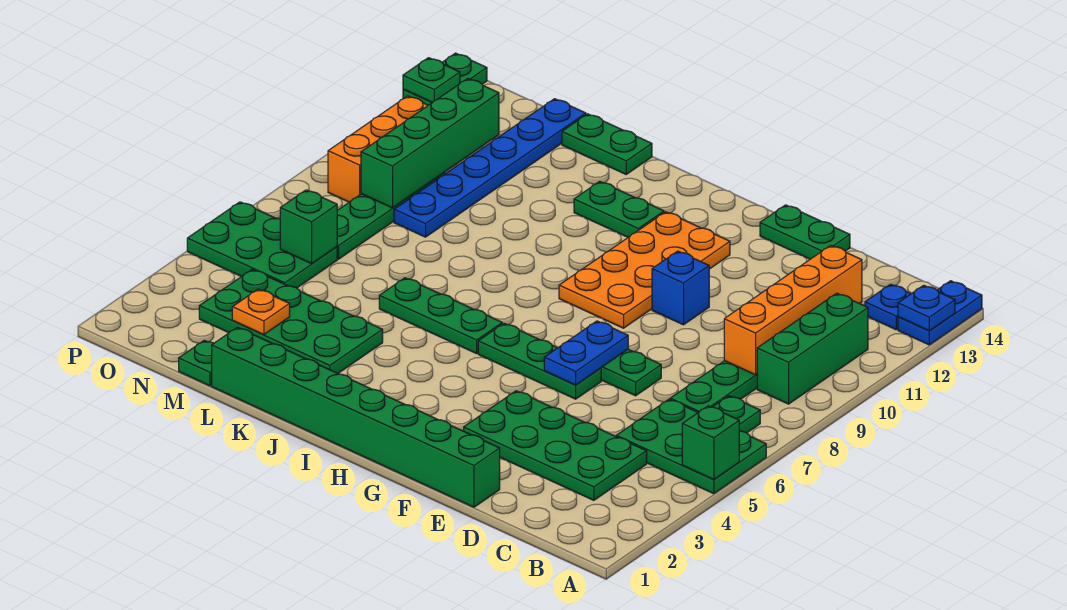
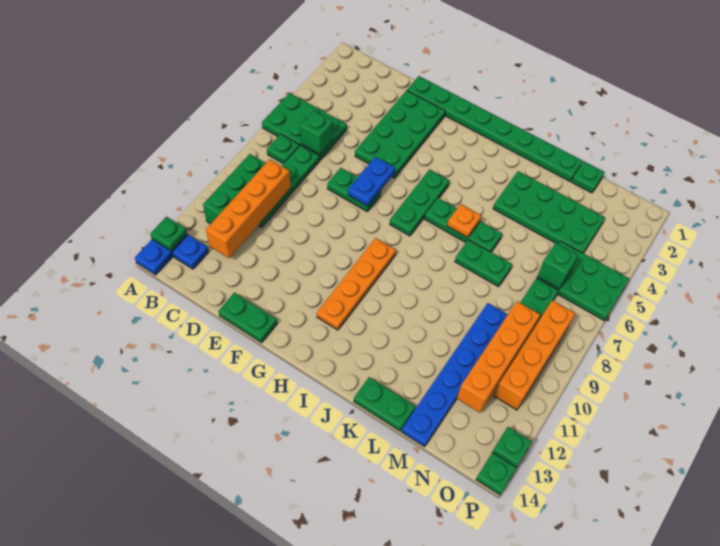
green 1x1 brick [682,406,739,480] -> green 1x1 brick moved to [300,111,333,154]
blue 1x1 plate [898,285,955,331] -> green 1x1 plate [150,217,187,251]
green 2x4 plate [464,391,647,500] -> green 2x4 plate turned to [355,90,445,178]
green 1x8 brick [212,327,500,507] -> green 1x8 plate [407,76,583,181]
green 1x3 plate [478,323,601,399] -> green 1x3 plate turned to [390,169,450,236]
blue 1x1 brick [652,251,709,325] -> none
orange 2x4 plate [559,212,730,328] -> orange 1x4 plate [317,238,396,330]
green 1x2 plate [574,181,664,237] -> green 1x2 plate moved to [455,240,512,287]
orange 1x1 plate [232,289,290,335] -> orange 1x1 plate moved to [447,204,482,238]
green 1x4 brick [361,78,499,208] -> orange 1x4 brick [457,301,540,413]
orange 1x3 brick [328,96,428,202] -> orange 1x4 brick [494,300,575,410]

